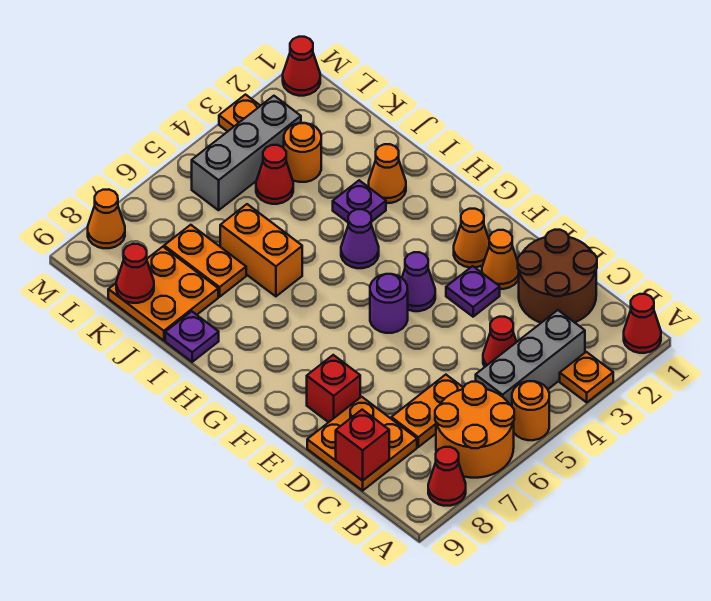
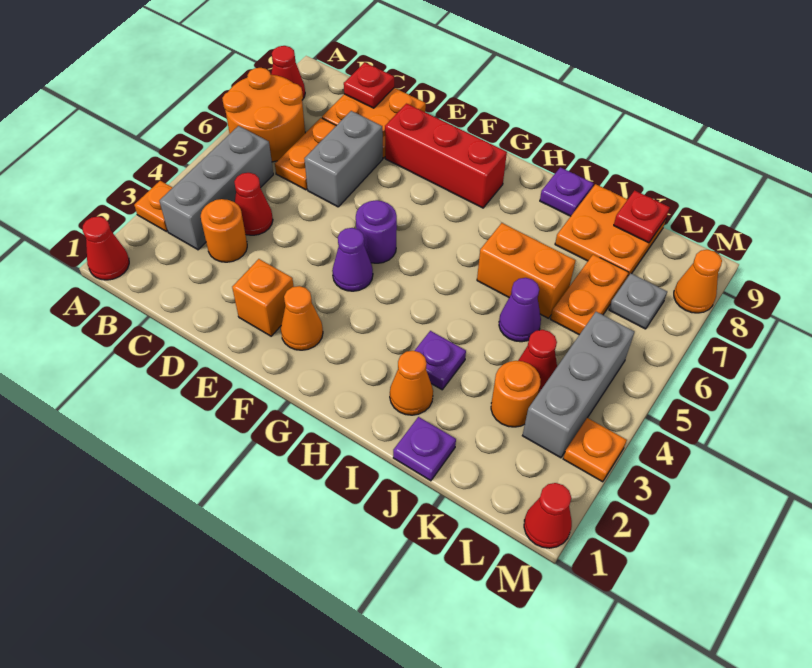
orange 1x1 round brick [512,381,549,440] -> orange 1x1 round brick moved to [201,199,247,262]
brown 2x2 round brick [518,230,597,323] -> none
red 1x1 brick [336,410,389,481] -> red 1x1 plate [344,62,394,108]
none -> grey 1x2 brick [304,111,383,207]
orange 1x1 cone [482,230,519,289] -> orange 1x1 brick [232,259,294,336]
purple 1x1 plate [446,266,500,317] -> purple 1x1 plate moved to [393,417,456,481]
red 1x1 brick [307,355,360,422] -> red 1x3 brick [385,104,507,208]
purple 1x1 cone [341,209,379,268] -> purple 1x1 cone moved to [499,278,541,342]
orange 1x2 plate [164,225,246,297] -> orange 1x2 plate turned to [551,255,629,335]
red 1x1 cone [116,244,154,303] -> red 1x1 plate [614,190,670,243]
none -> grey 1x1 plate [609,274,667,329]

